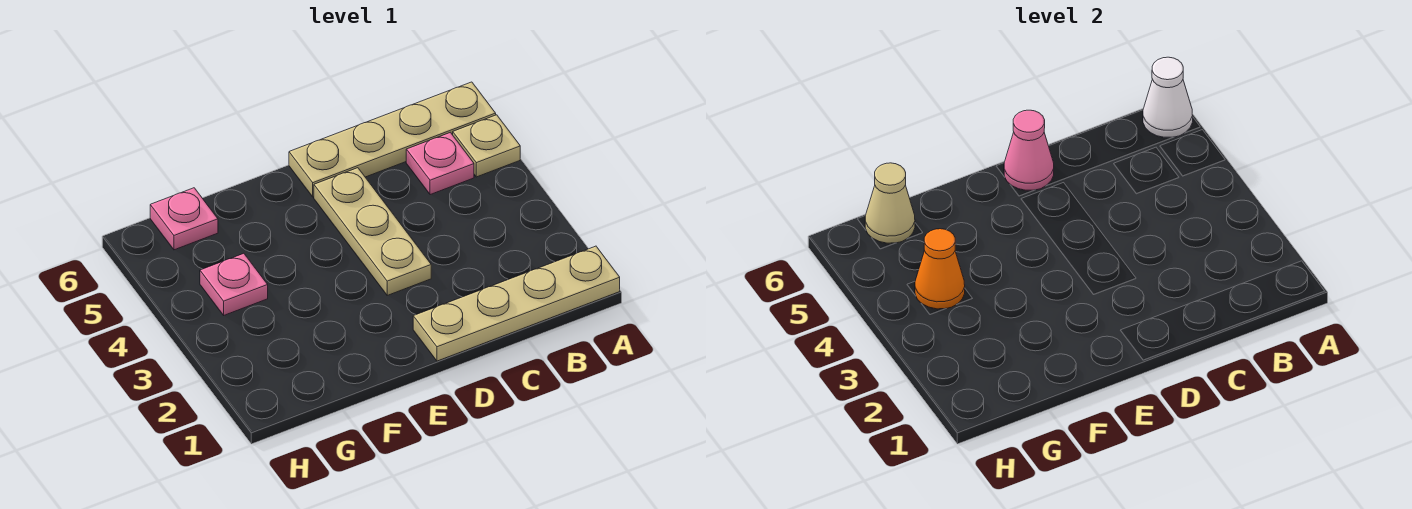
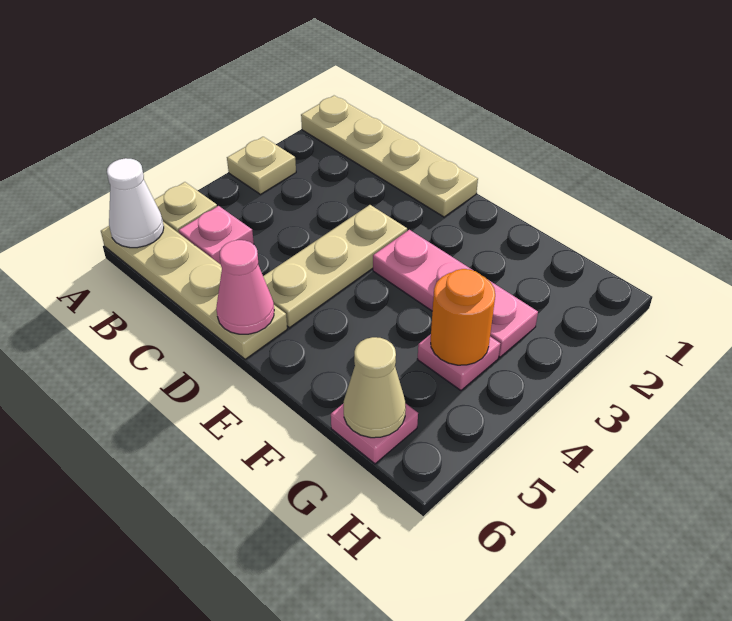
none -> tan 1x1 plate [227,137,296,194]
none -> pink 1x3 plate [373,230,538,357]
orange 1x1 cone [915,229,965,309] -> orange 1x1 round brick [431,269,495,365]

